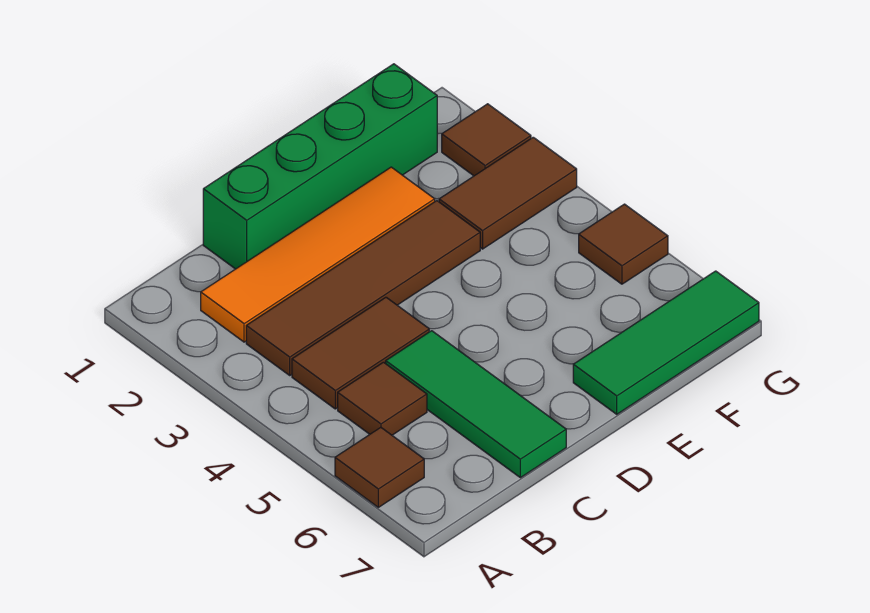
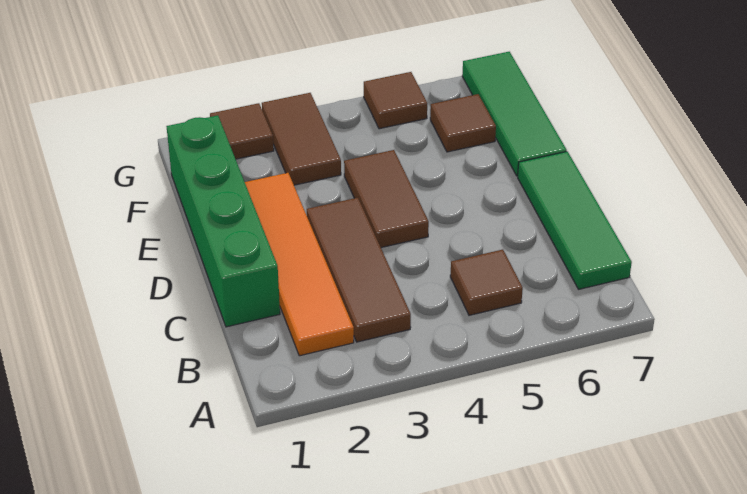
brown 1x1 tile [335,427,424,507] -> brown 1x1 tile moved to [430,94,496,152]
brown 1x4 tile [246,201,480,375] -> brown 1x3 tile [307,198,411,342]
brown 1x2 tile [292,297,429,409] -> brown 1x2 tile moved to [344,150,429,248]
green 1x3 tile [386,331,566,478] -> green 1x3 tile turned to [518,151,632,289]

